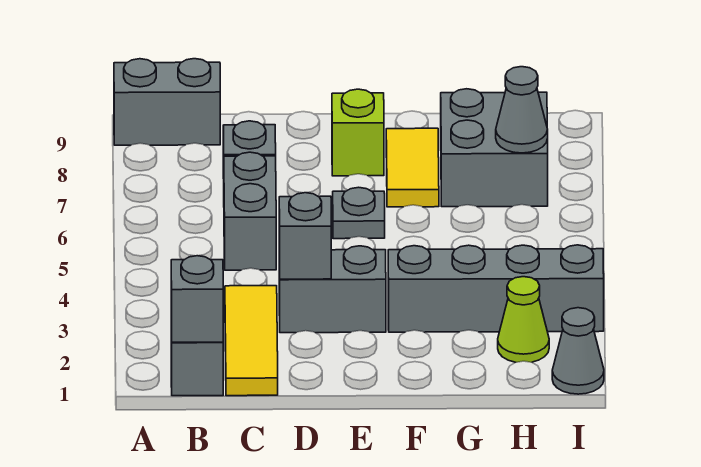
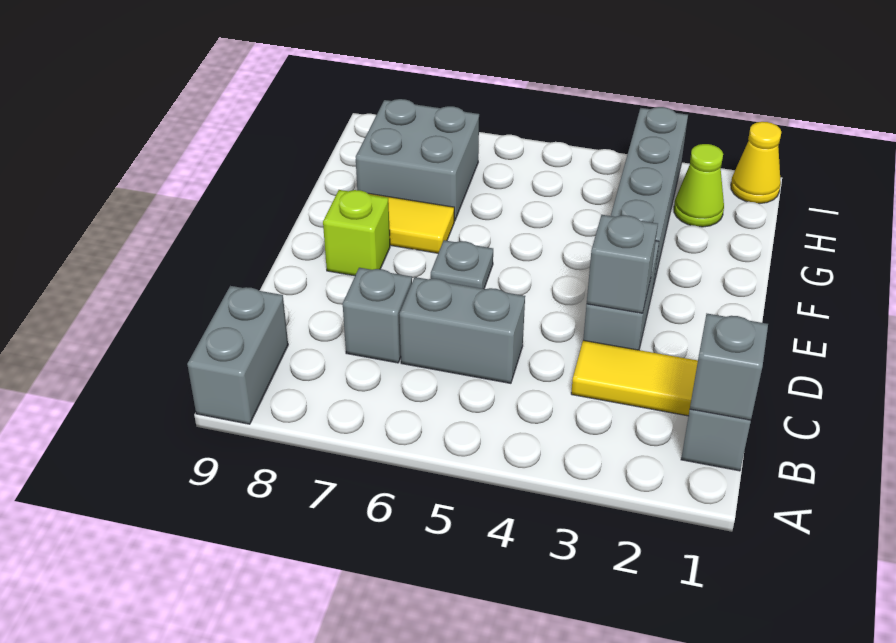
grey 1x1 cone [496,67,548,153] -> none
grey 1x1 cone [552,308,604,394] -> yellow 1x1 cone [731,122,781,203]

